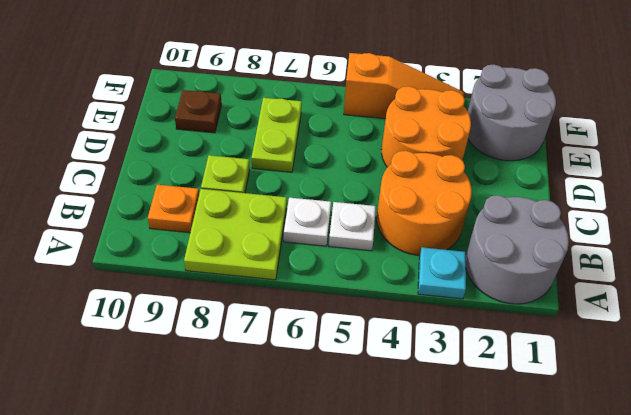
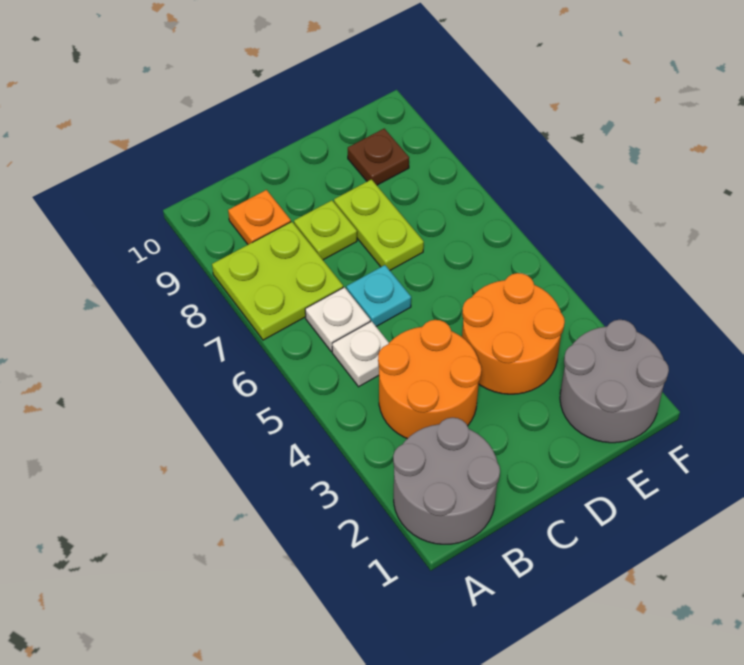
cyan 1x1 plate [418,247,466,299] -> cyan 1x1 plate moved to [346,265,411,326]
lime 1x2 plate [252,98,302,172] -> lime 1x2 plate turned to [334,179,424,270]
orange 1x3 slope [344,53,464,119] -> none

